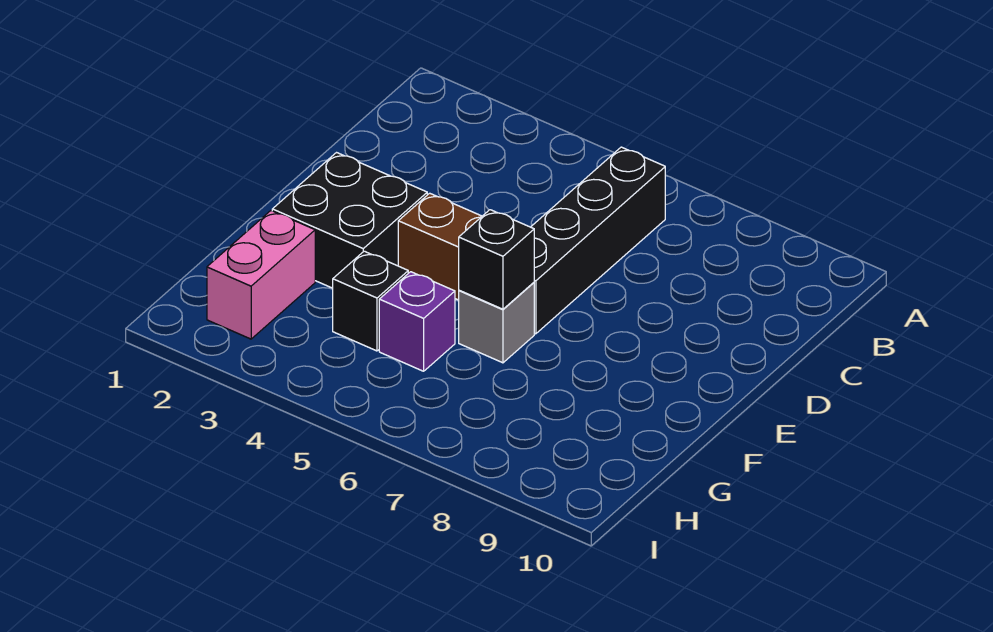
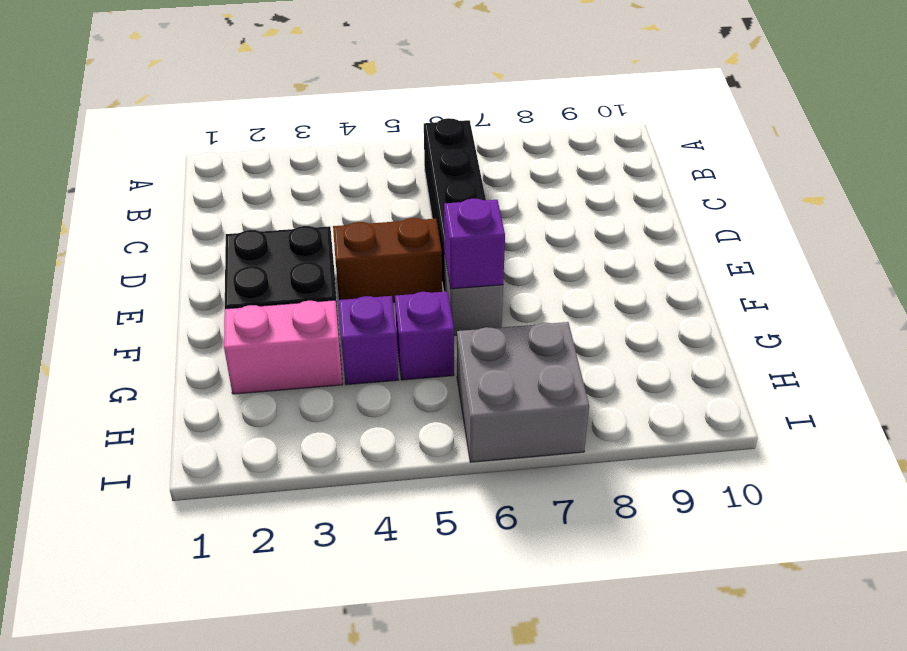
black 1x1 brick [459,210,534,309] -> purple 1x1 brick [444,199,505,289]
pink 1x2 brick [207,211,315,339] -> pink 1x2 brick turned to [224,300,343,394]
black 1x1 brick [333,251,408,351] -> purple 1x1 brick [338,296,398,385]
none -> grey 2x2 brick [457,322,589,462]

